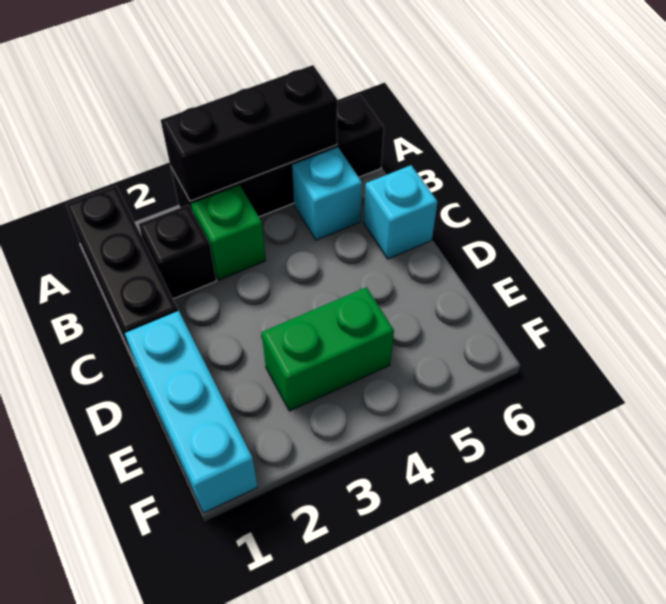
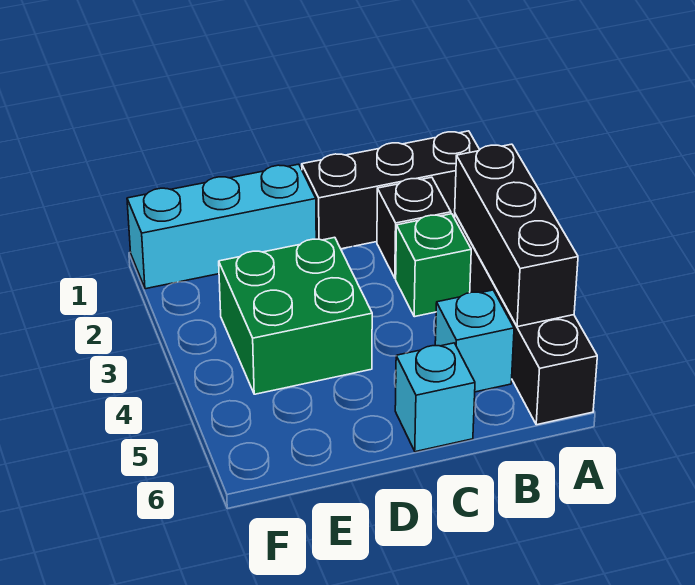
green 1x2 brick [262,287,394,411] -> green 2x2 brick [219,237,372,394]

